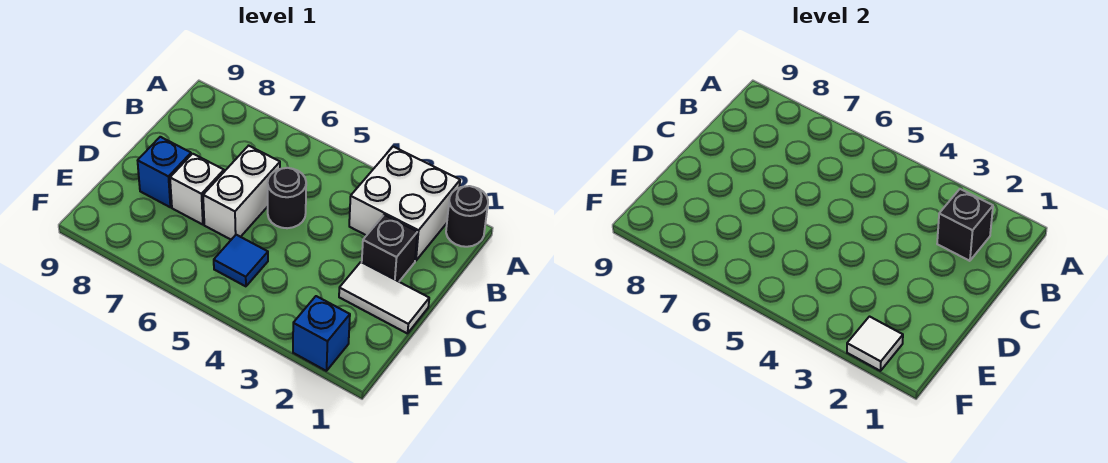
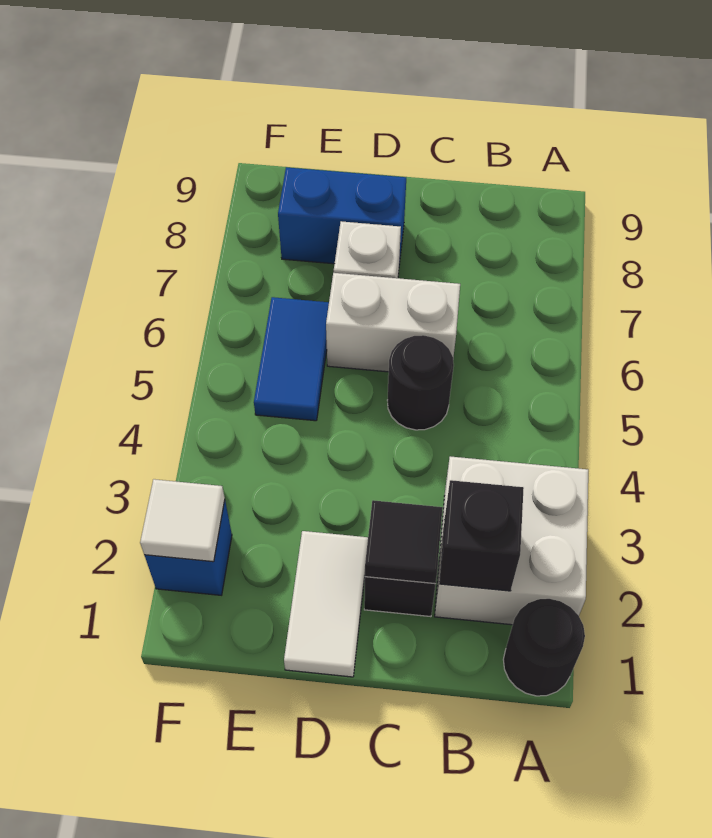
none -> black 1x1 tile [365,500,443,584]
blue 1x1 brick [138,137,191,207] -> blue 1x2 brick [278,167,406,265]
blue 1x1 tile [214,235,268,286] -> blue 1x2 tile [254,297,329,421]

